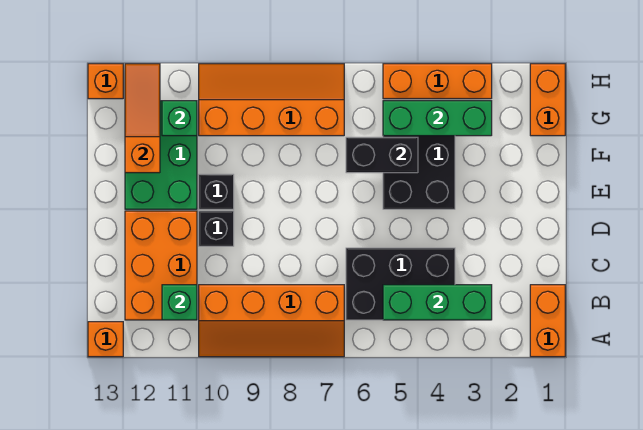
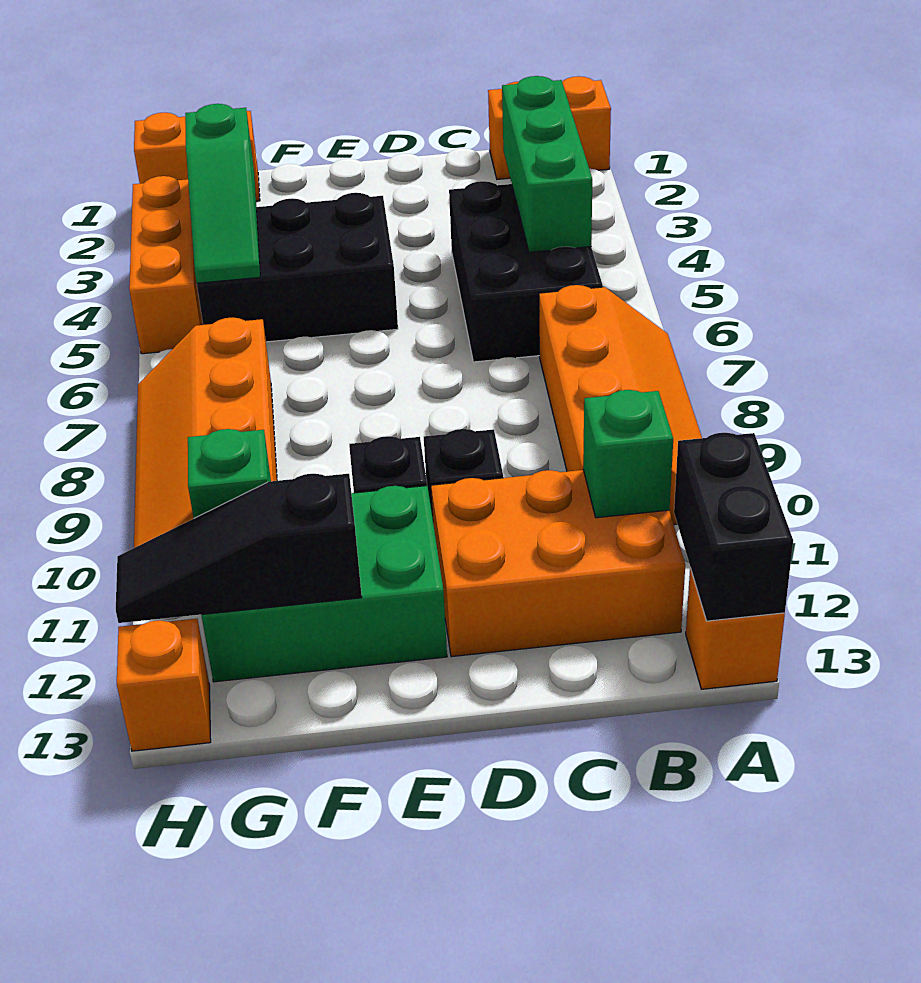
black 1x2 brick [346,137,418,173] -> black 1x2 brick moved to [674,432,793,621]
orange 1x3 slope [125,64,160,173] -> black 1x3 slope [116,474,362,623]
green 1x3 brick [383,101,492,136] -> green 1x3 slope [185,104,260,283]

